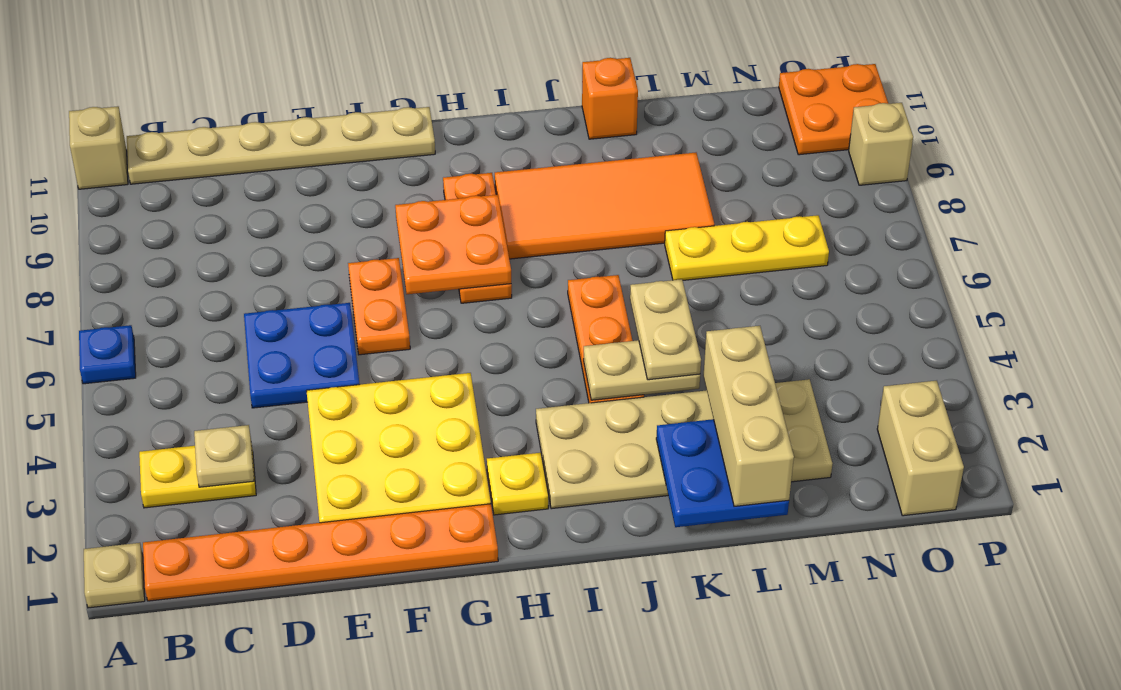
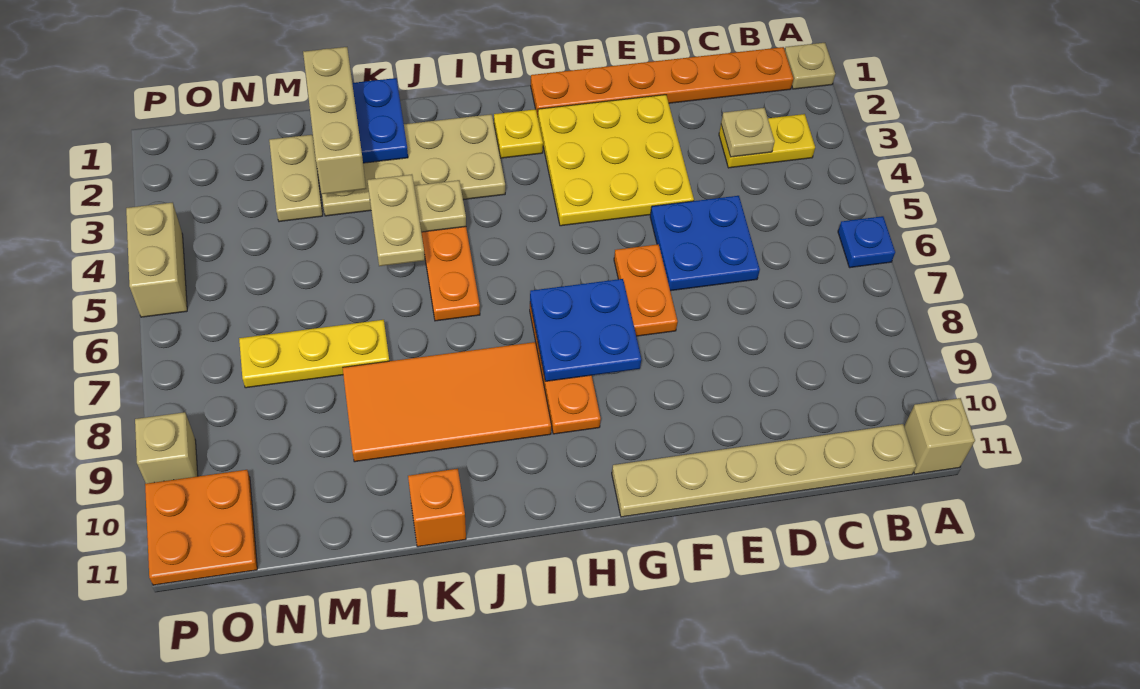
orange 2x2 plate [395,195,511,294] -> blue 2x2 plate [530,279,641,381]
tan 1x2 brick [877,381,964,516] -> tan 1x2 brick moved to [126,203,187,317]

